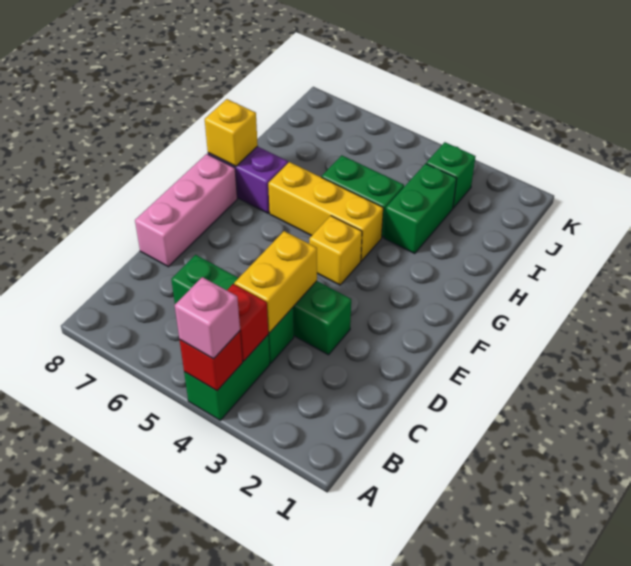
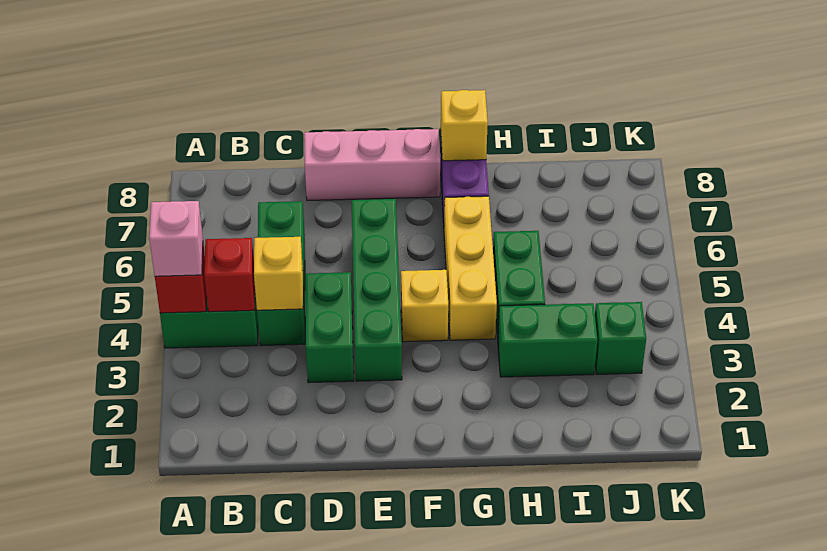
yellow 1x2 brick [234,231,317,333] -> yellow 1x1 brick [254,237,303,310]
none -> green 1x4 brick [352,199,402,381]

